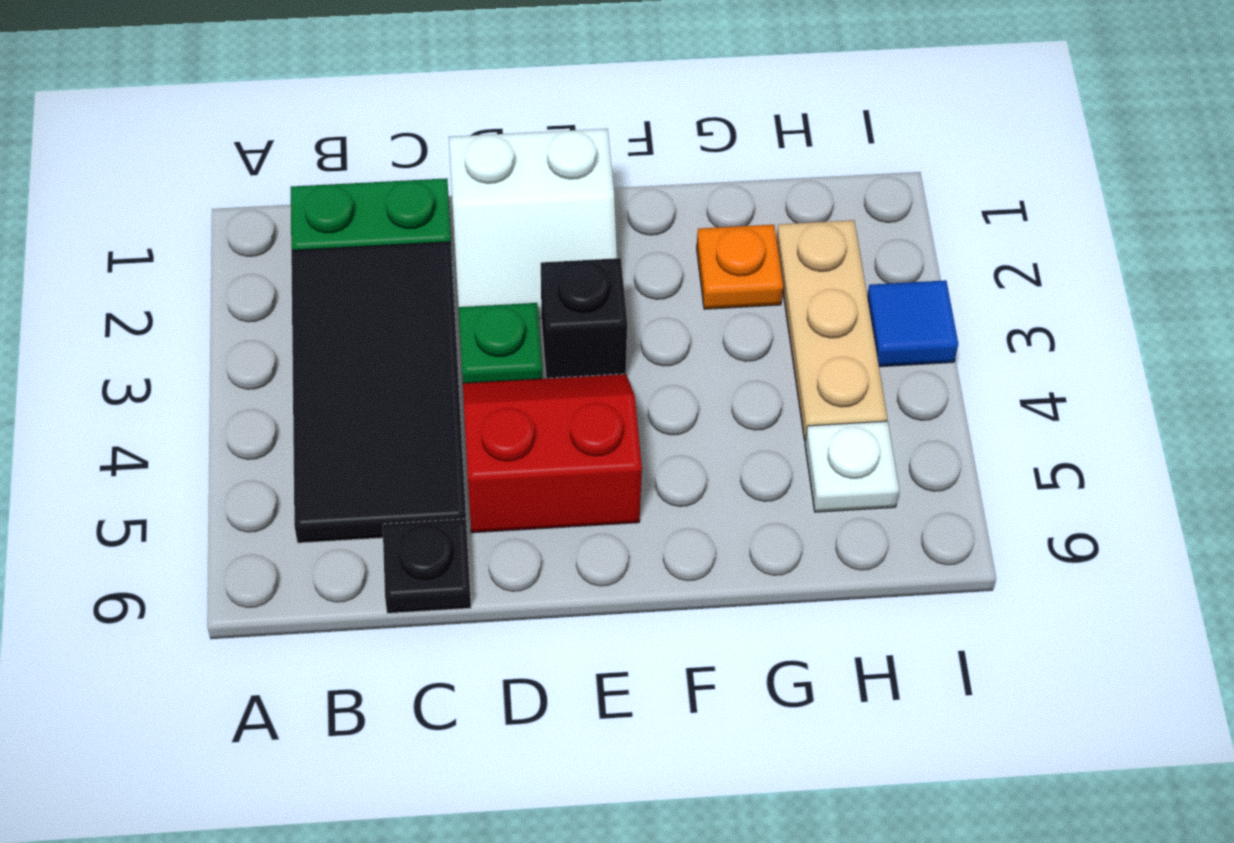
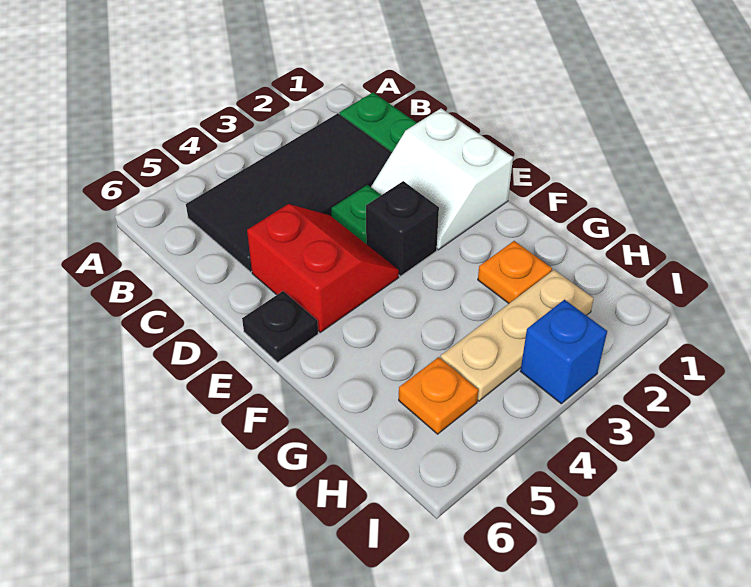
black 1x1 plate [383,519,471,613] -> black 1x1 plate moved to [242,291,318,362]
white 1x1 plate [805,421,899,512] -> orange 1x1 plate [399,357,478,434]
blue 1x1 tile [867,280,958,367] -> blue 1x1 brick [520,300,607,404]

